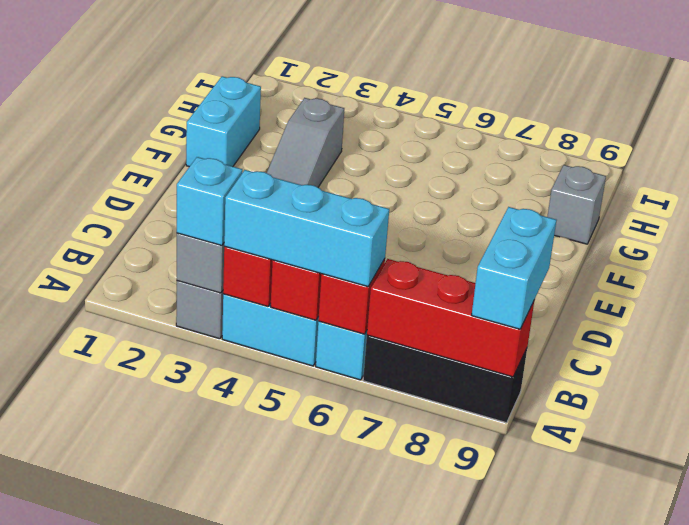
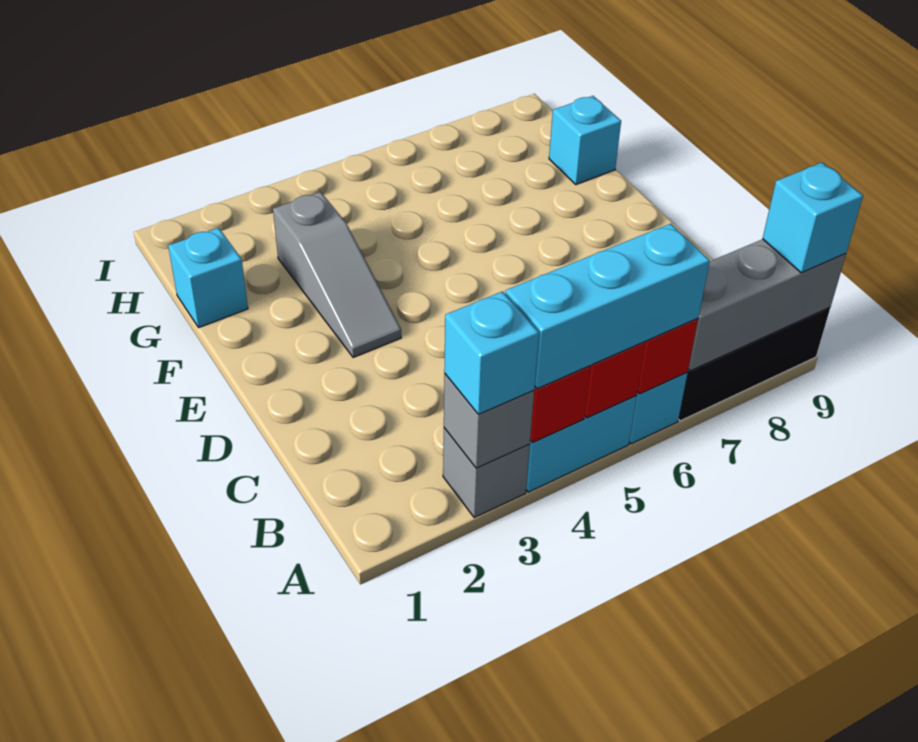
red 1x3 brick [367,259,534,377] -> grey 1x3 brick [688,239,846,371]
cyan 1x2 brick [472,207,556,329] -> cyan 1x1 brick [763,163,863,273]
cyan 1x2 brick [186,76,261,167] -> cyan 1x1 brick [168,228,248,328]
grey 1x1 brick [547,165,606,244] -> cyan 1x1 brick [549,96,621,185]

